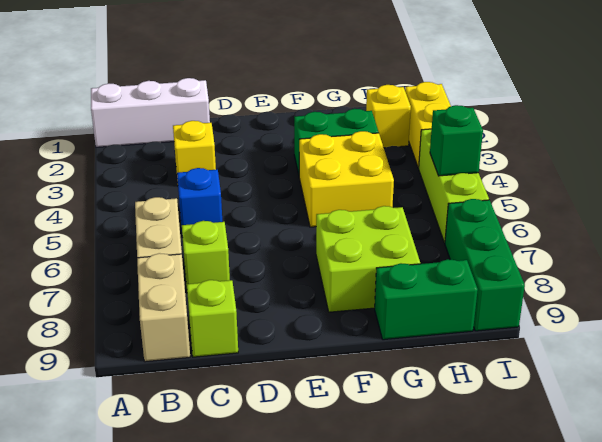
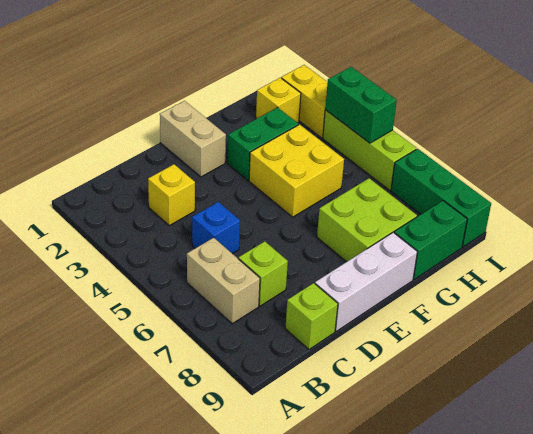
white 1x3 brick [91,78,210,147] -> white 1x3 brick moved to [315,232,417,331]
tan 1x2 brick [137,253,190,362] -> tan 1x2 brick moved to [160,101,226,177]
green 1x1 brick [430,105,483,176] -> green 1x2 brick [325,67,397,143]

